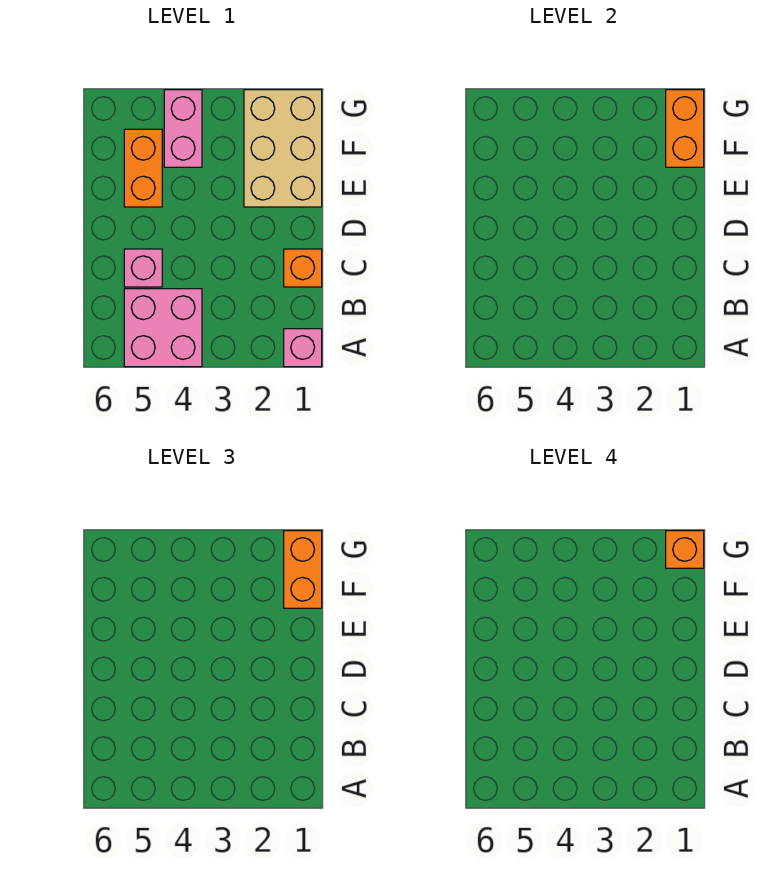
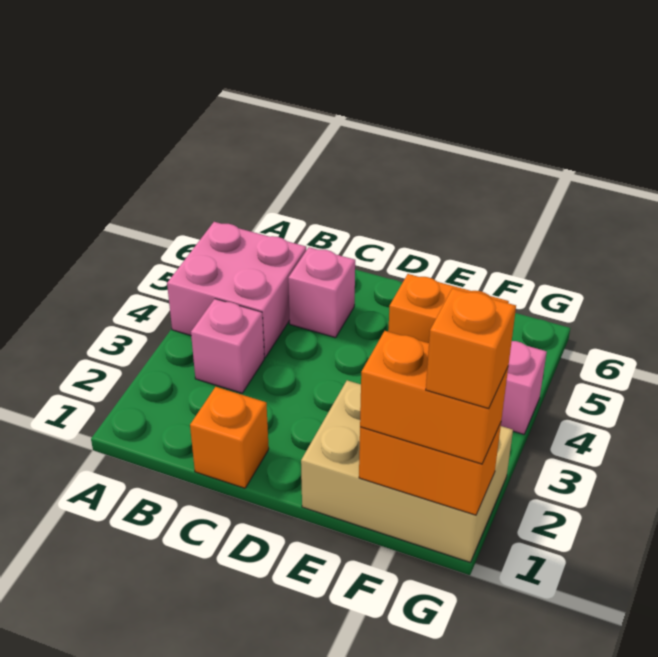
pink 1x1 brick [284,329,322,367] -> pink 1x1 brick moved to [191,299,264,393]

